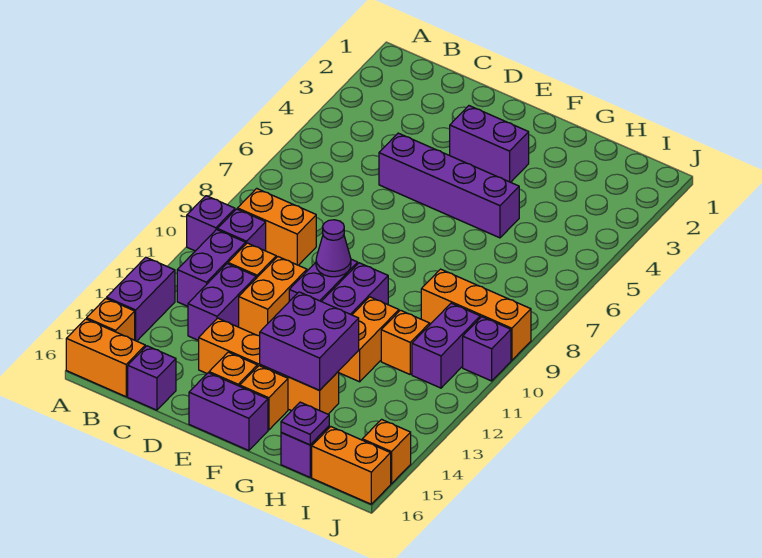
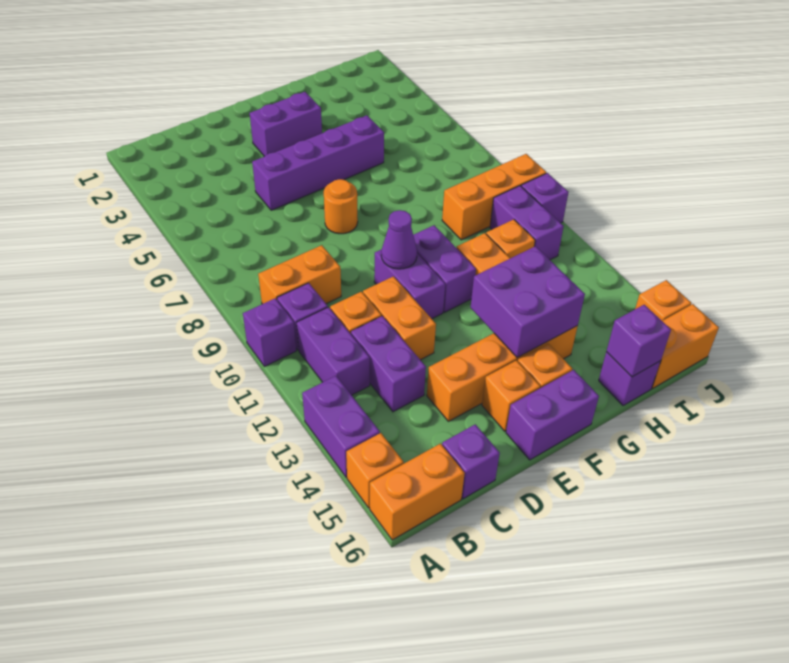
none -> orange 1x1 round brick [324,179,358,234]
purple 1x1 plate [281,402,329,445] -> purple 1x1 brick [606,305,671,377]

